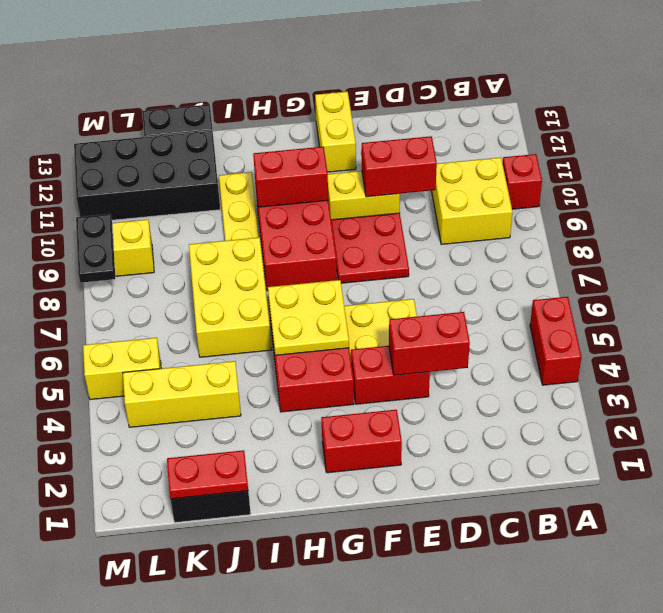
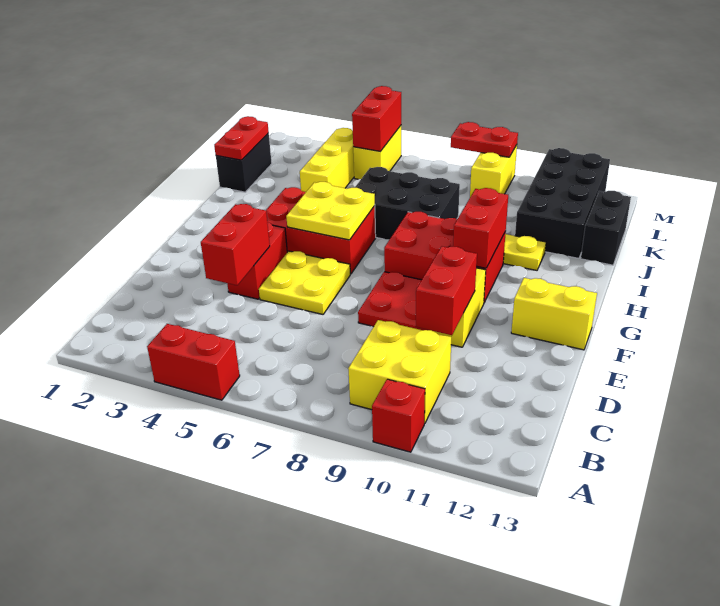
red 1x2 brick [321,410,402,473] -> red 1x2 brick moved to [352,86,401,152]
yellow 2x3 brick [189,237,272,357] -> black 2x3 brick [355,167,460,239]
black 1x2 plate [76,214,115,283] -> red 1x2 plate [451,122,518,157]

